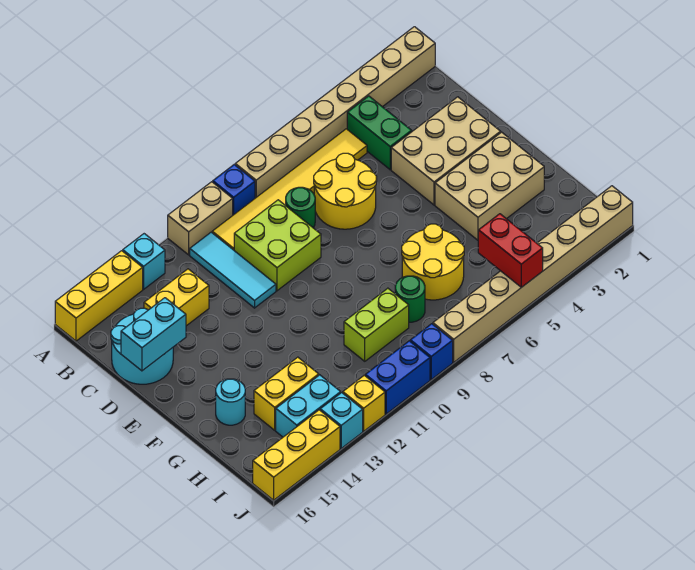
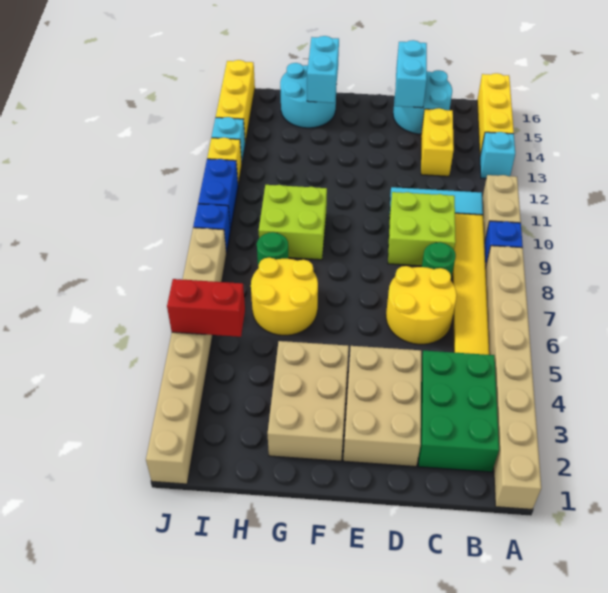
green 1x2 brick [347,96,412,170] -> green 2x3 brick [418,350,499,472]
cyan 1x1 round brick [216,379,245,425] -> cyan 2x2 round brick [280,63,336,128]
lime 1x2 brick [344,288,409,361] -> lime 2x2 brick [259,185,327,260]
yellow 1x2 brick [254,357,319,430] -> none
cyan 1x2 brick [276,375,341,437] -> cyan 1x2 brick moved to [307,36,339,103]

